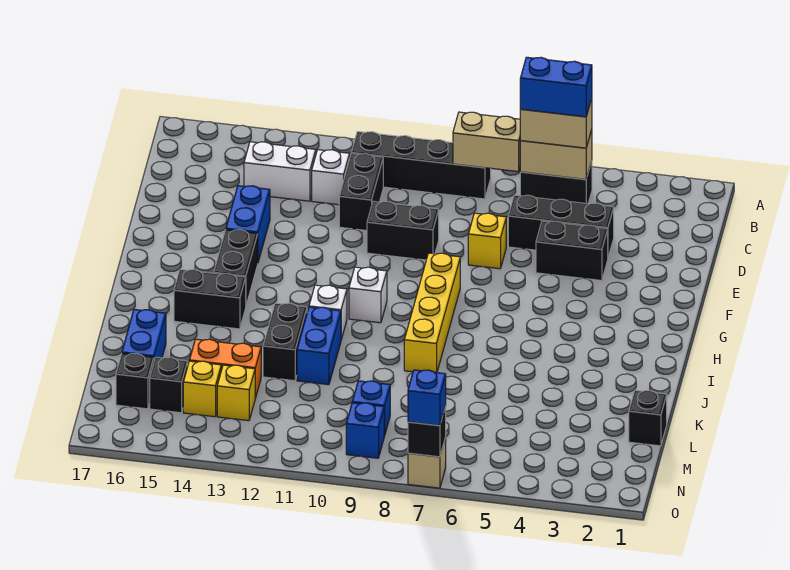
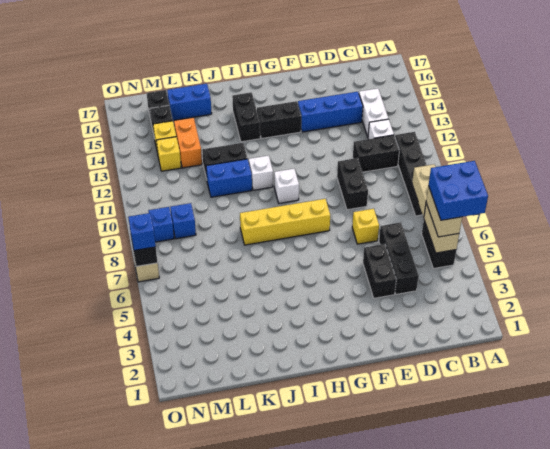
blue 1x2 brick [520,57,592,117] -> blue 2x2 brick [428,161,488,220]
blue 1x2 brick [226,186,270,261] -> blue 1x3 brick [298,92,363,132]
black 1x1 brick [629,390,667,446] -> none

